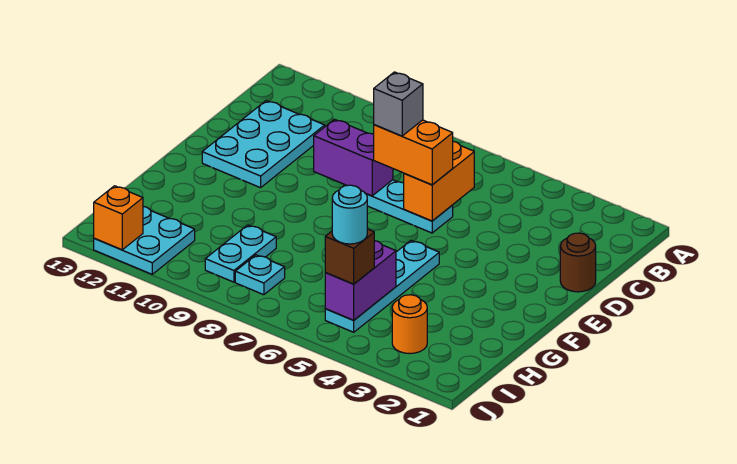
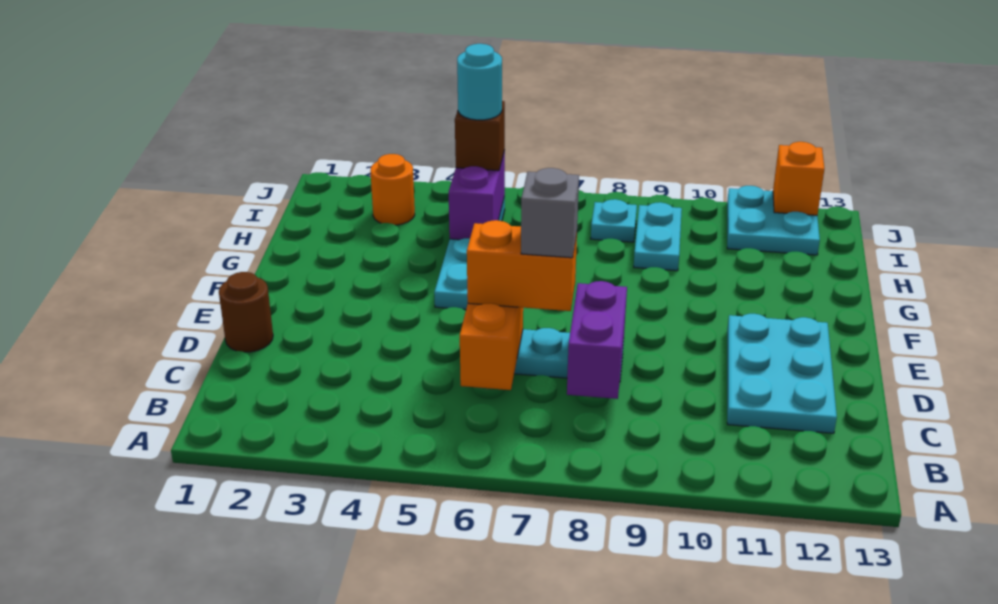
purple 1x2 brick [314,119,393,196] -> purple 1x2 brick turned to [567,281,627,399]

